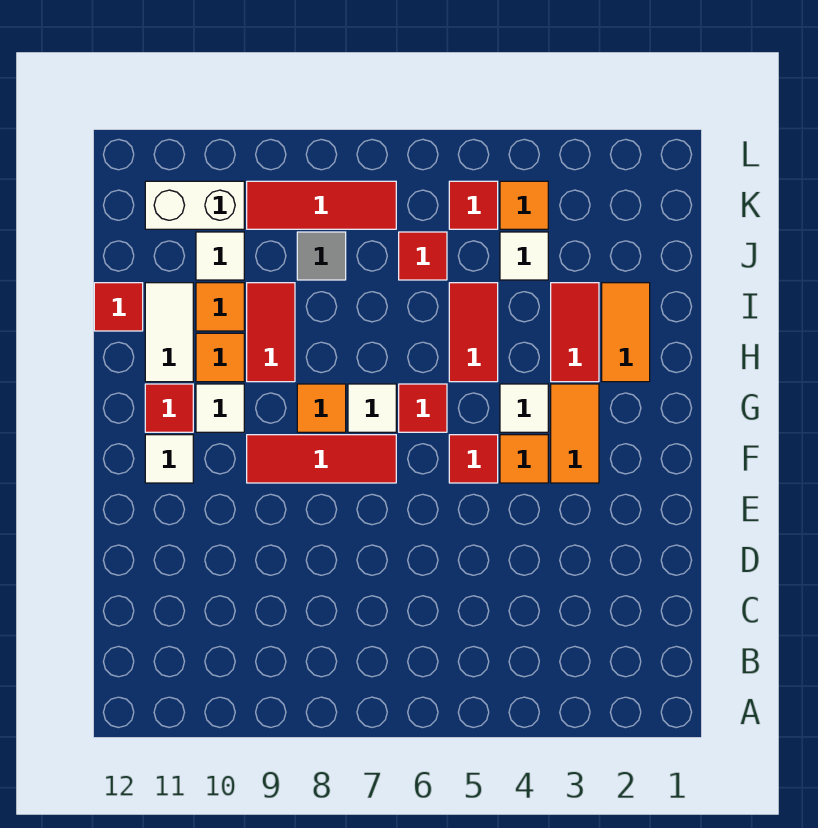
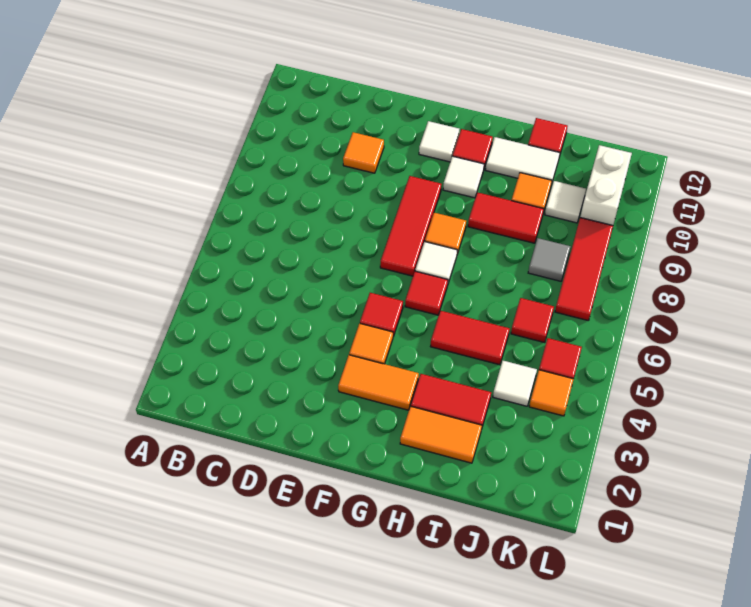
white 1x1 tile [500,384,548,432] -> none
orange 1x1 tile [196,333,244,382] -> orange 1x1 tile moved to [343,132,384,173]

